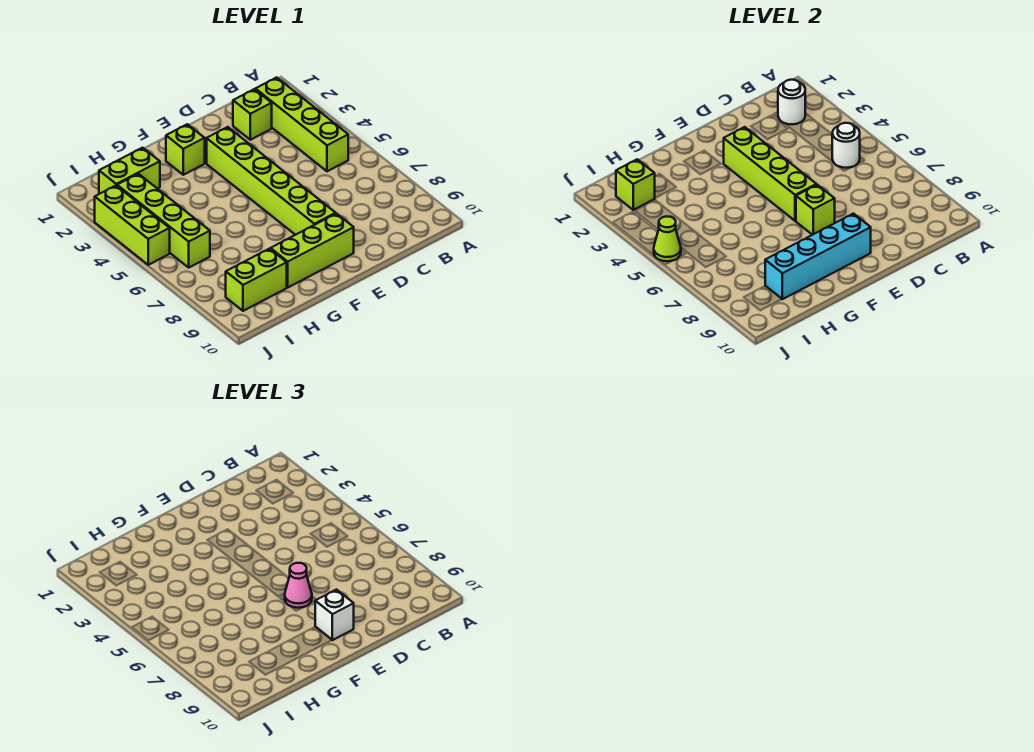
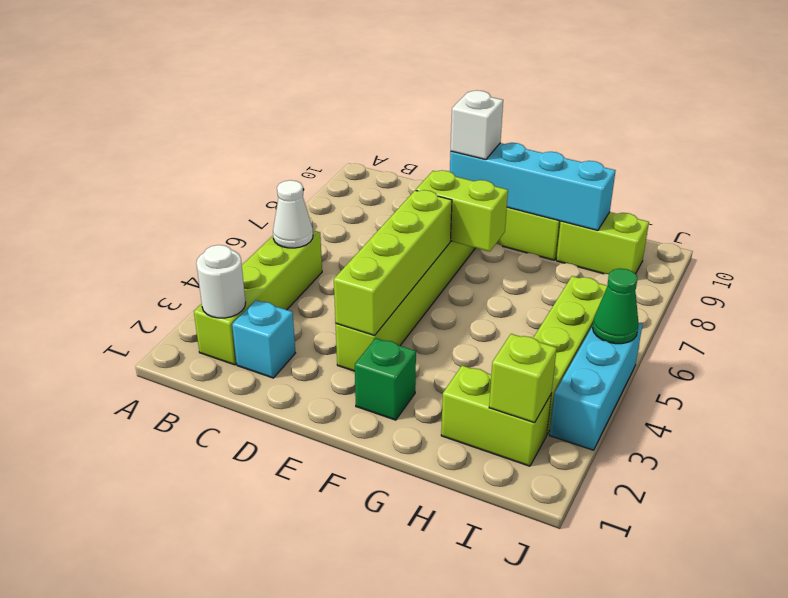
white 1x1 round brick [832,123,860,168] -> white 1x1 cone [273,180,313,248]
lime 1x1 brick [233,89,272,140] -> cyan 1x1 brick [232,300,295,378]
lime 1x1 brick [796,185,835,235] -> lime 1x2 brick [416,170,508,252]
pink 1x1 cone [285,563,312,608] -> none
lime 1x1 brick [166,124,205,175] -> green 1x1 brick [355,338,416,420]
lime 1x3 brick [95,186,170,265] -> cyan 1x3 brick [550,323,643,450]
lime 1x1 cone [654,216,681,261] -> green 1x1 cone [593,269,639,344]

